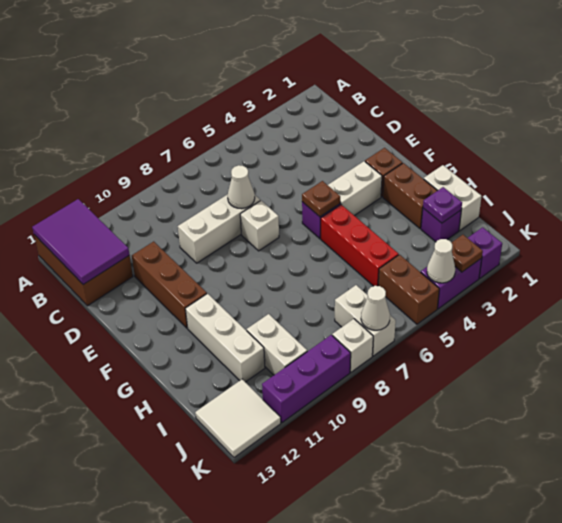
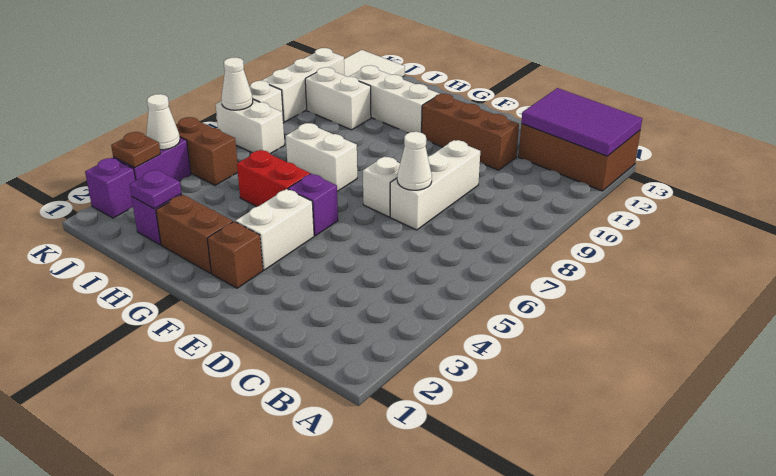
brown 1x1 plate [302,181,340,217] -> none
red 1x3 brick [321,205,399,286] -> red 1x2 brick [237,150,310,207]
white 1x2 brick [424,165,482,231] -> white 1x2 brick moved to [286,123,357,191]
purple 1x3 brick [262,335,351,423] -> white 1x3 brick [262,48,345,122]

